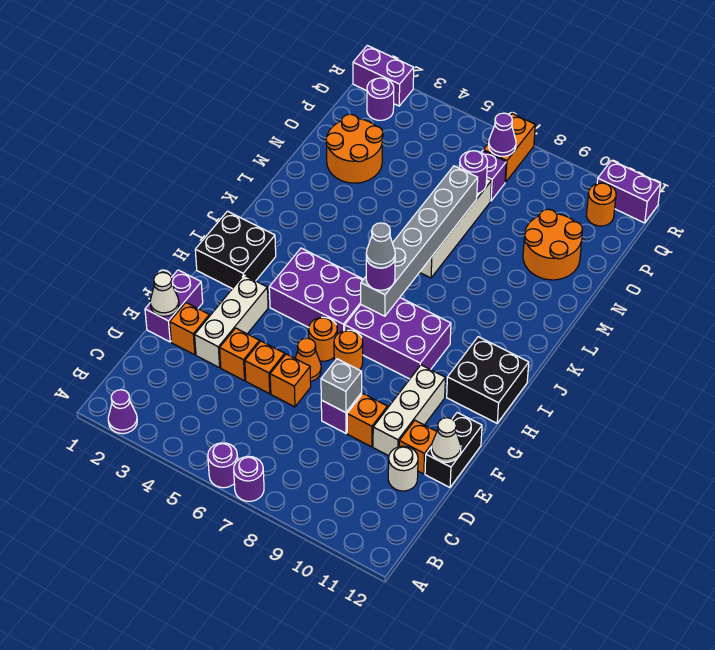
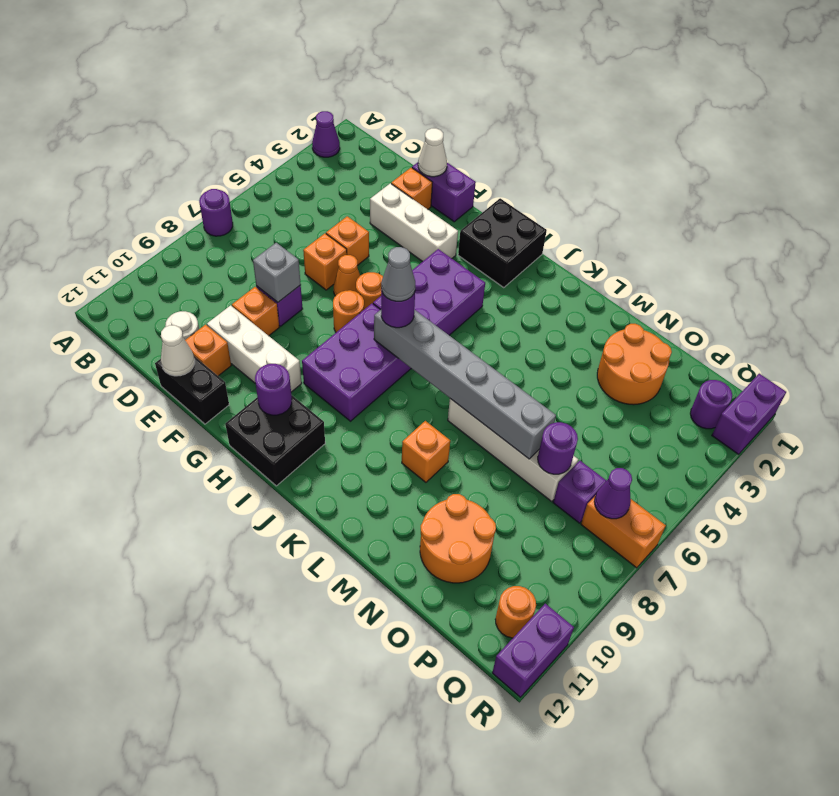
purple 1x1 round brick [208,443,238,488] -> purple 1x1 round brick moved to [255,364,292,415]
orange 1x1 brick [220,328,260,381] -> orange 1x1 brick moved to [402,421,450,482]

